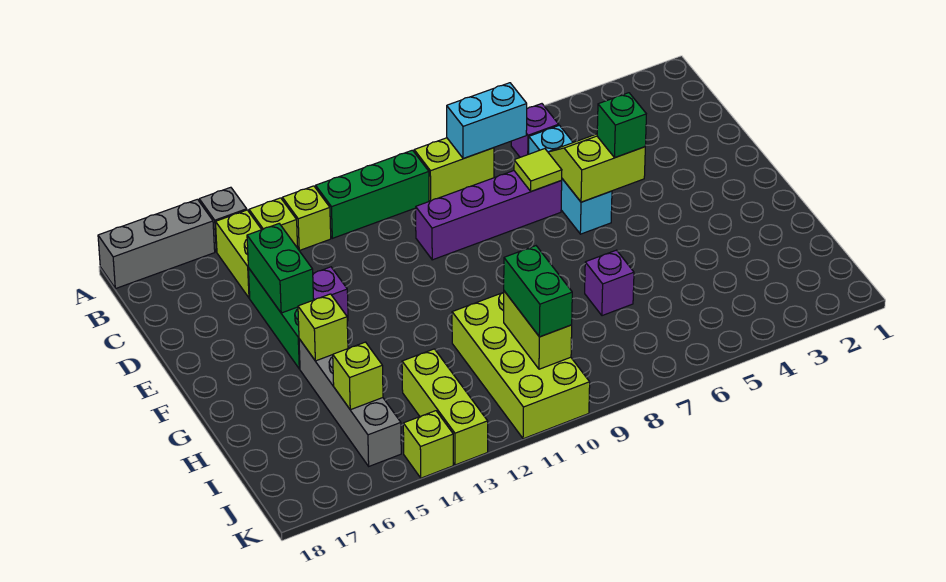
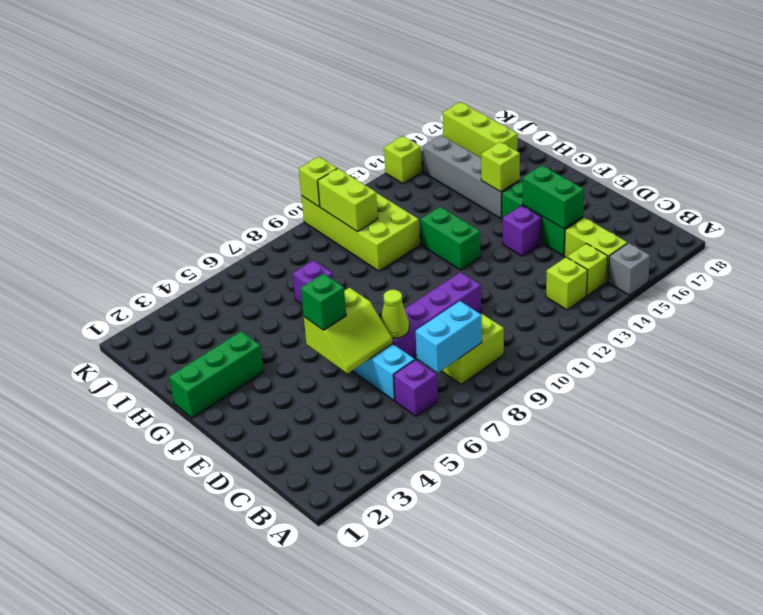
grey 1x3 brick [98,199,215,289] -> none
green 1x3 brick [316,150,429,238] -> green 1x3 brick moved to [169,331,264,418]
lime 1x1 tile [514,149,562,191] -> lime 1x1 cone [381,290,409,338]
green 1x2 brick [504,246,572,337] -> green 1x2 brick moved to [421,207,481,270]
lime 1x3 brick [402,349,488,465] -> lime 1x3 brick moved to [443,102,518,158]
lime 1x1 brick [333,342,383,410] -> lime 1x1 brick moved to [299,157,337,207]

